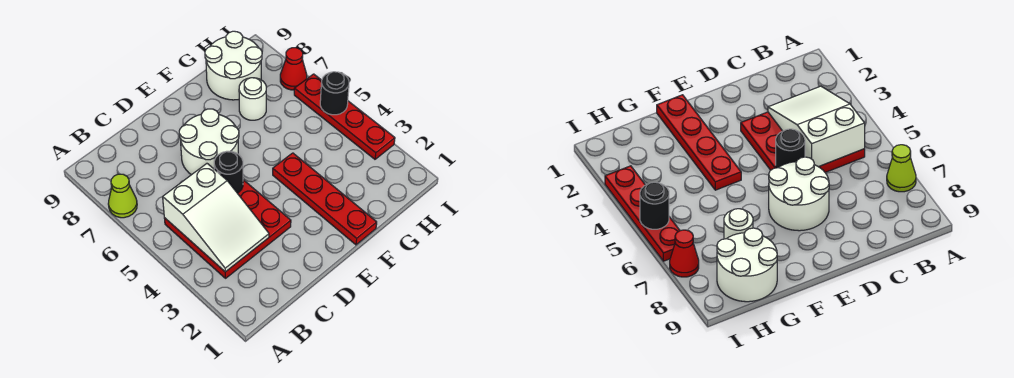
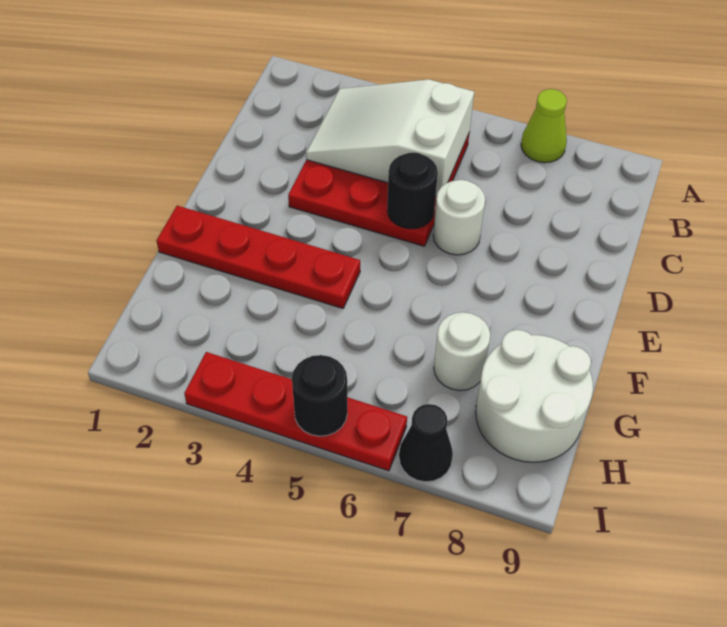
white 2x2 round brick [179,109,239,175] -> white 1x1 round brick [433,180,485,255]
red 1x1 cone [280,48,307,90] -> black 1x1 cone [399,404,453,482]

